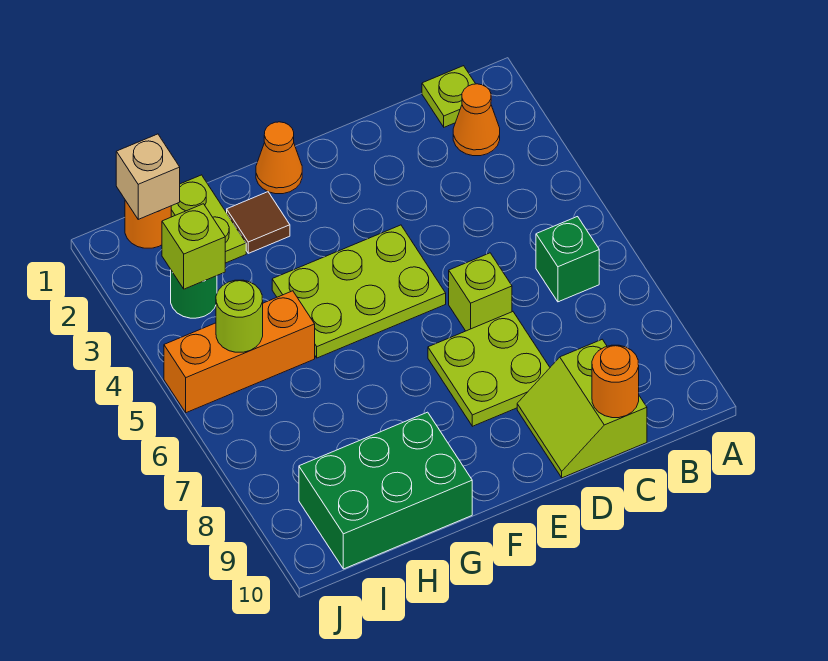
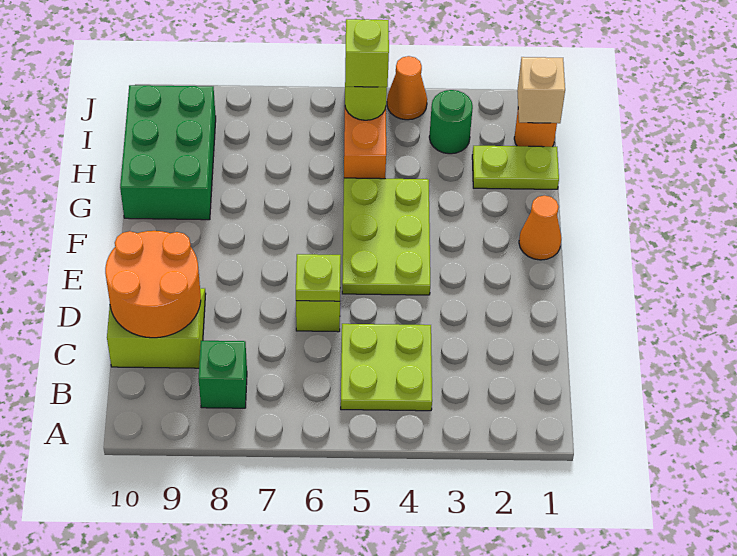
lime 1x1 plate [422,66,475,127] -> lime 1x1 plate moved to [296,254,341,301]
orange 1x1 cone [453,84,500,156] -> orange 1x1 cone moved to [387,56,427,120]
green 1x1 brick [536,217,599,302] -> green 1x1 brick moved to [199,341,247,408]
orange 1x1 round brick [592,345,639,418] -> orange 2x2 round brick [105,231,201,338]
lime 2x2 plate [428,312,550,426] -> lime 2x2 plate moved to [341,324,432,411]
brown 1x1 tile [227,192,290,253] -> none
lime 1x1 brick [162,204,225,289] -> lime 1x1 brick moved to [345,19,389,87]

